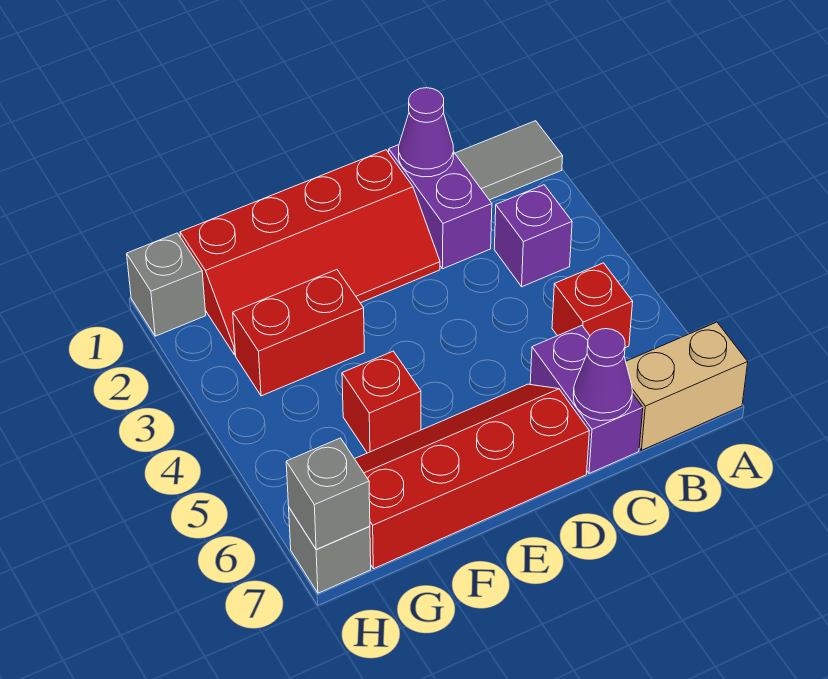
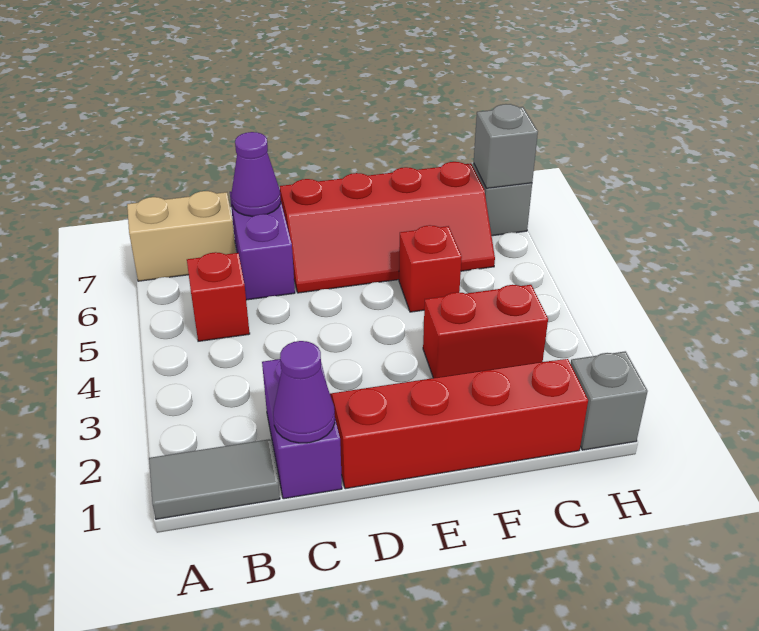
purple 1x1 brick [494,185,572,287] -> none

